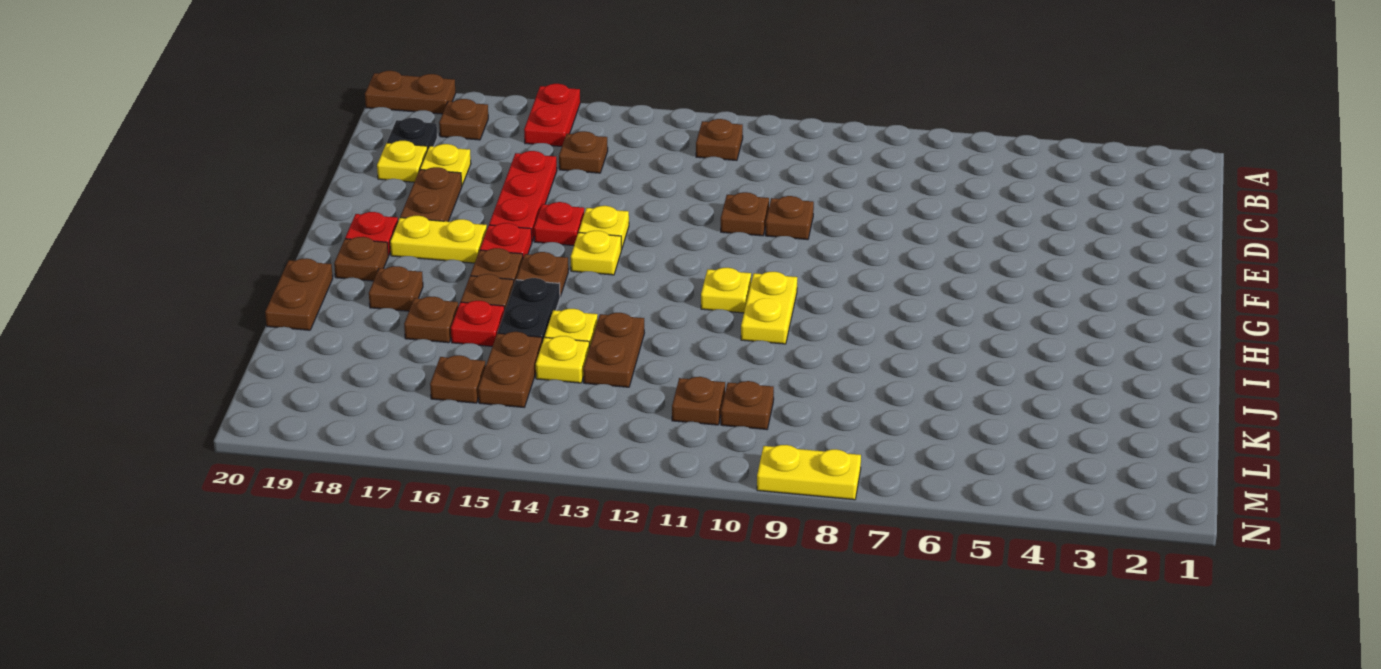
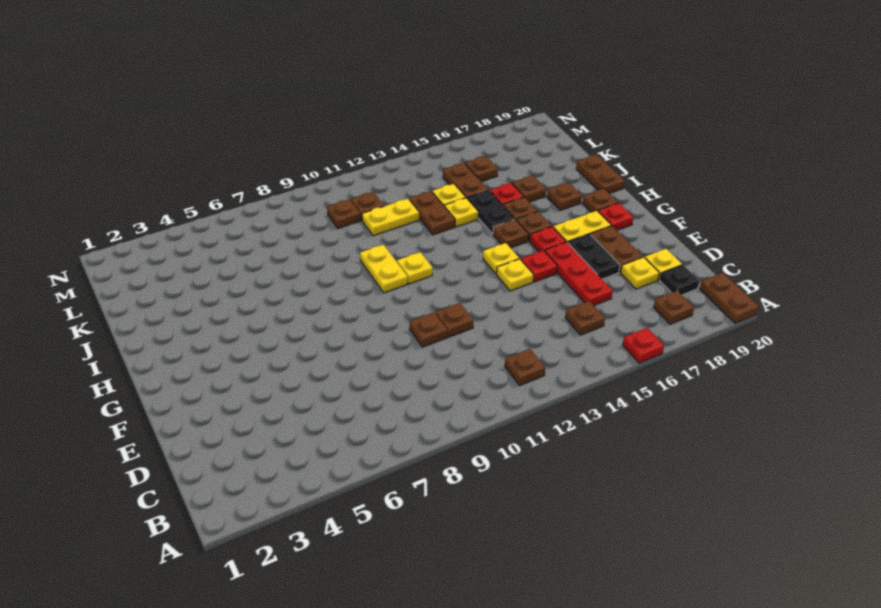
red 1x2 plate [524,84,580,146] -> red 1x1 plate [623,328,664,363]
brown 1x2 plate [365,71,456,114] -> brown 1x2 plate turned to [700,273,759,323]
none -> black 1x2 plate [568,234,620,279]
yellow 1x2 plate [757,445,861,500] -> yellow 1x2 plate moved to [362,199,420,236]

